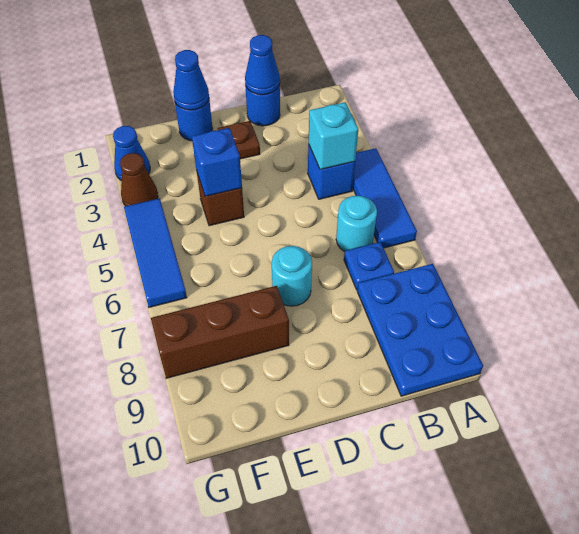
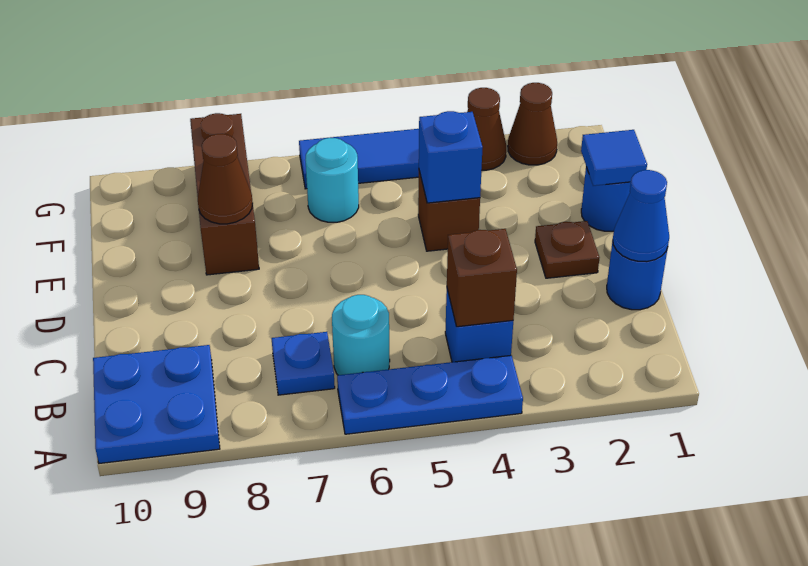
blue 1x3 tile [353,148,417,248] -> blue 1x3 plate [337,355,523,434]
blue 2x3 plate [357,264,483,396] -> blue 2x2 plate [93,345,220,463]
cyan 1x1 brick [309,102,358,170] -> brown 1x1 brick [447,229,517,327]
cyan 1x1 round brick [272,246,312,306] -> cyan 1x1 round brick moved to [305,138,359,222]
blue 1x1 cone [173,50,209,110] -> blue 1x1 tile [581,130,647,186]
none -> brown 1x1 cone [198,134,253,224]
blue 1x1 cone [113,126,150,181] -> brown 1x1 cone [508,83,557,165]

